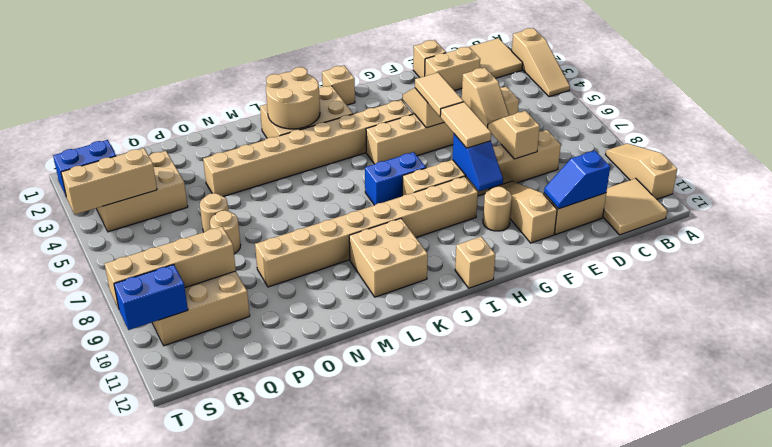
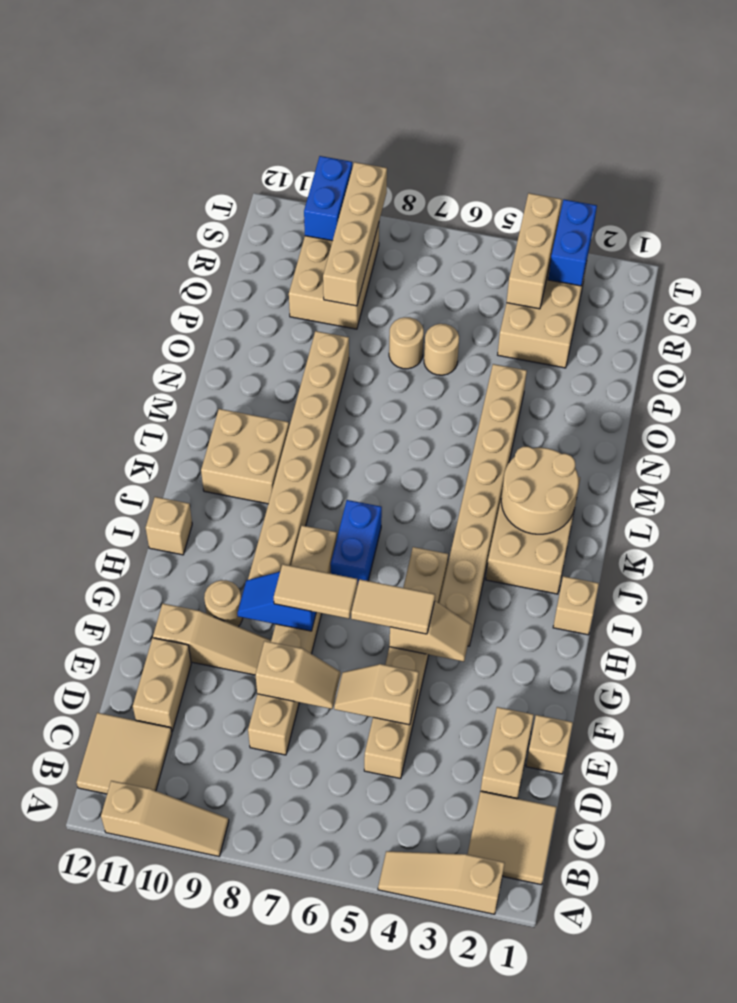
blue 1x2 slope [544,151,610,209] -> none

